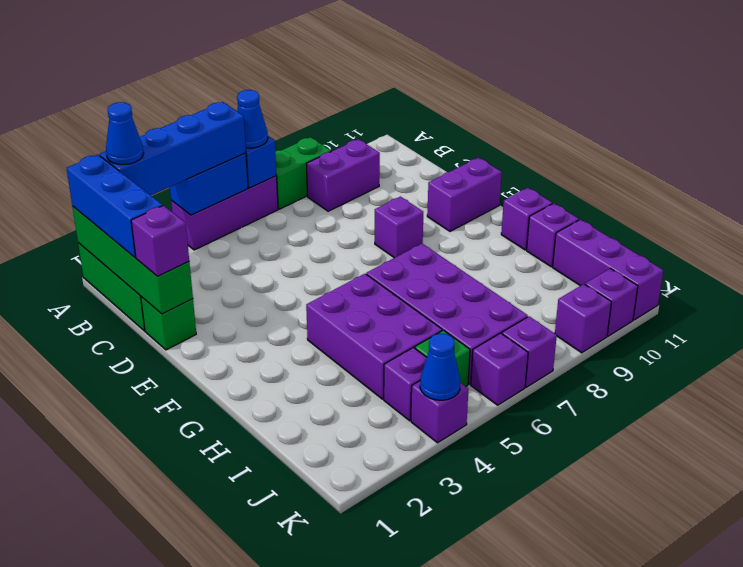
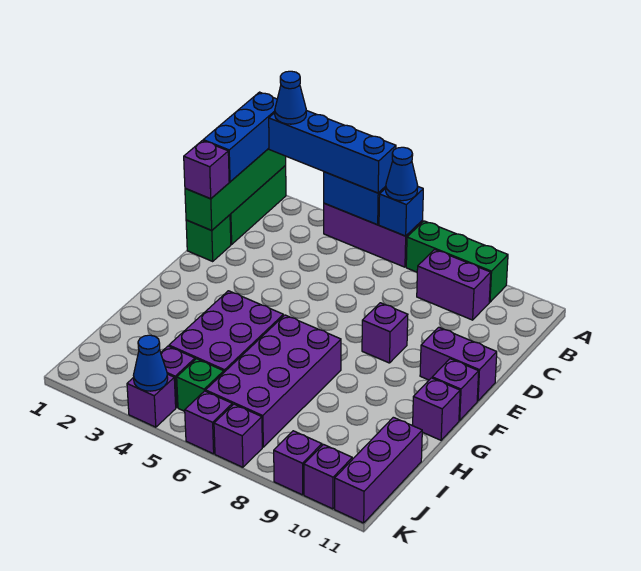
green 1x2 brick [275,137,331,209] -> green 1x3 brick [406,221,508,302]
purple 1x1 brick [527,203,579,267] -> purple 1x1 brick moved to [432,359,479,420]

